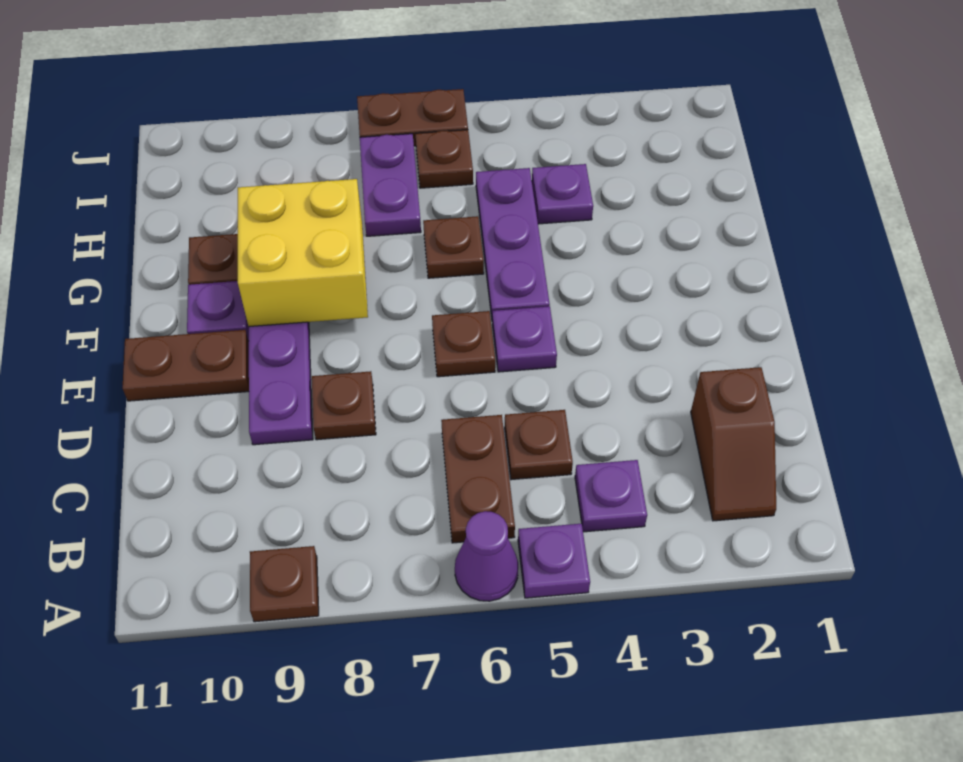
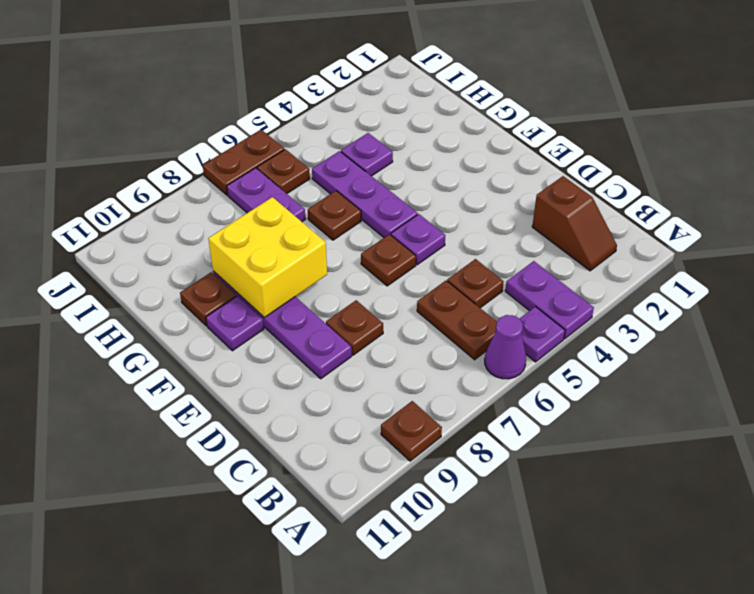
purple 1x1 plate [575,460,647,532] -> purple 1x2 plate [505,261,594,339]
brown 1x2 plate [122,330,249,401] -> none

